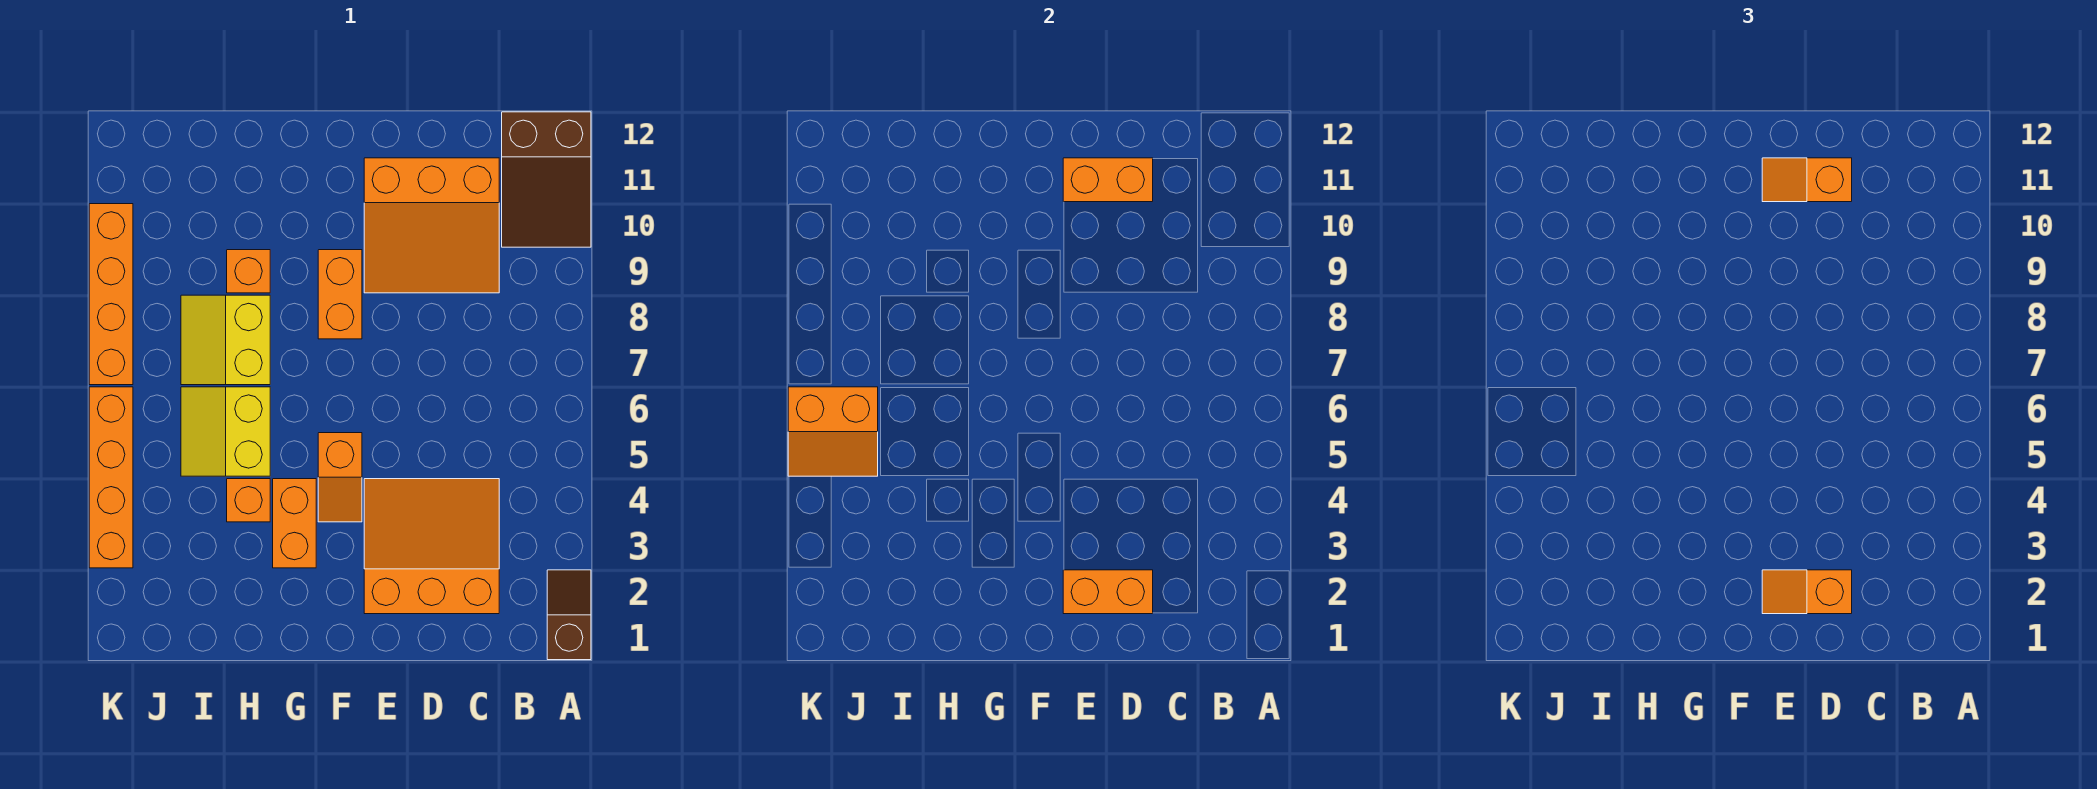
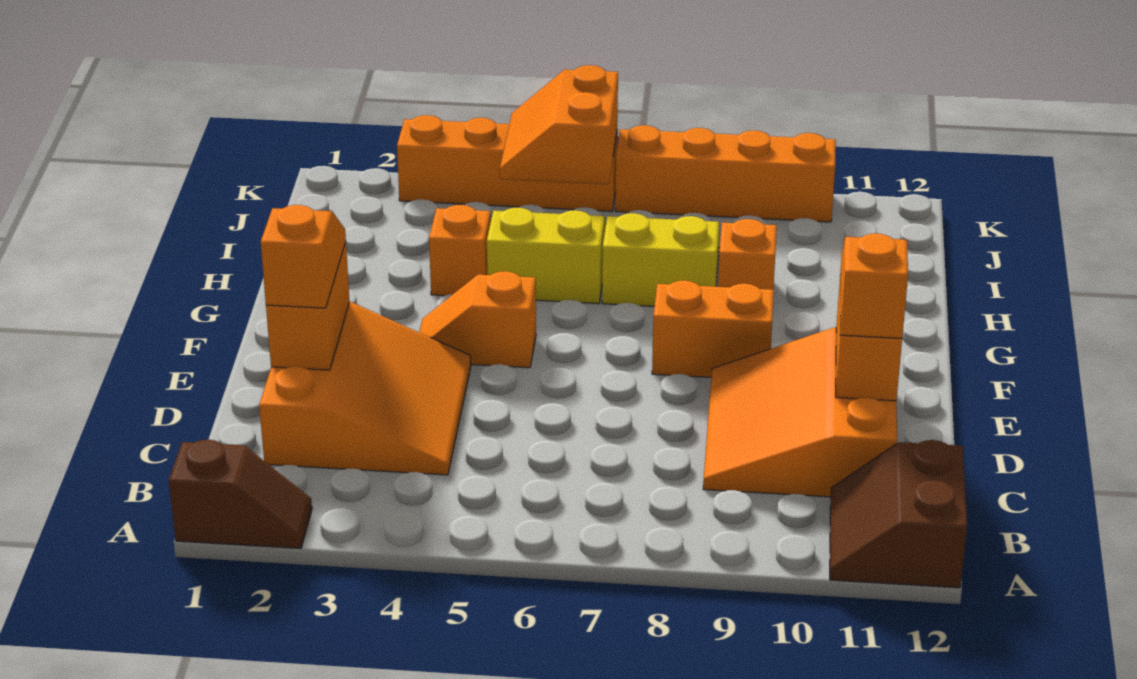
brown 2x3 slope [502,112,591,247] -> brown 2x2 slope [830,440,967,588]
orange 1x2 brick [273,479,316,568] -> none

